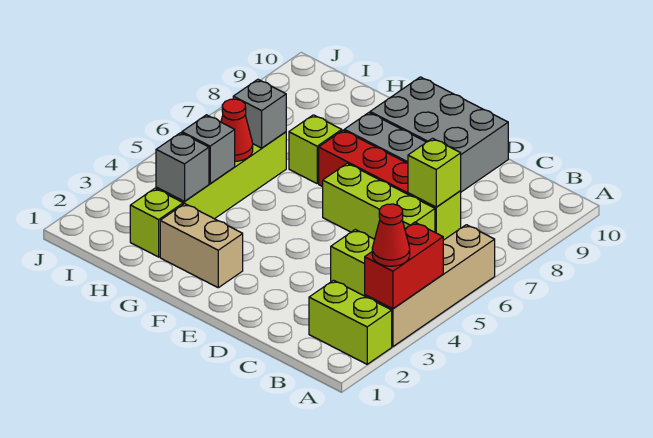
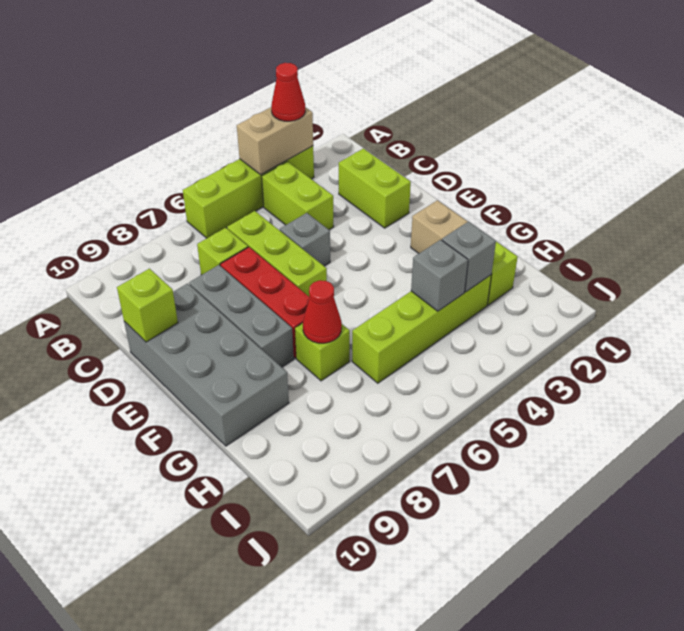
lime 1x2 brick [309,280,392,364] -> lime 1x2 brick moved to [339,148,411,228]
tan 1x4 brick [365,225,495,347] -> lime 1x4 brick [183,146,314,238]
red 1x2 brick [365,222,443,309] -> tan 1x2 brick [237,107,313,175]
lime 1x1 brick [408,138,461,207] -> lime 1x1 brick moved to [117,269,178,342]
grey 2x3 brick [370,77,508,192] -> grey 2x4 brick [124,283,289,446]
red 1x1 cone [221,99,253,161] -> red 1x1 cone moved to [303,280,342,343]
grey 1x1 brick [233,80,286,148] -> grey 1x1 brick moved to [280,213,330,266]

